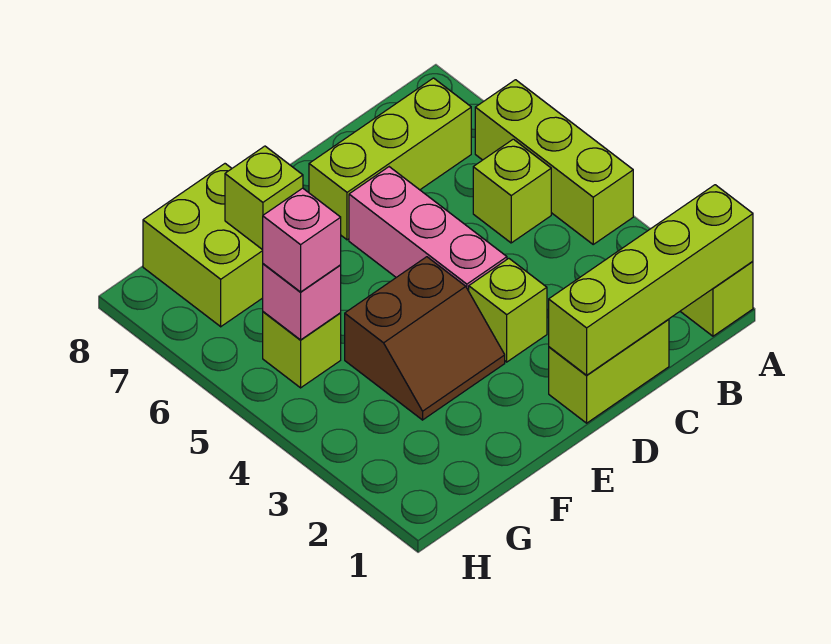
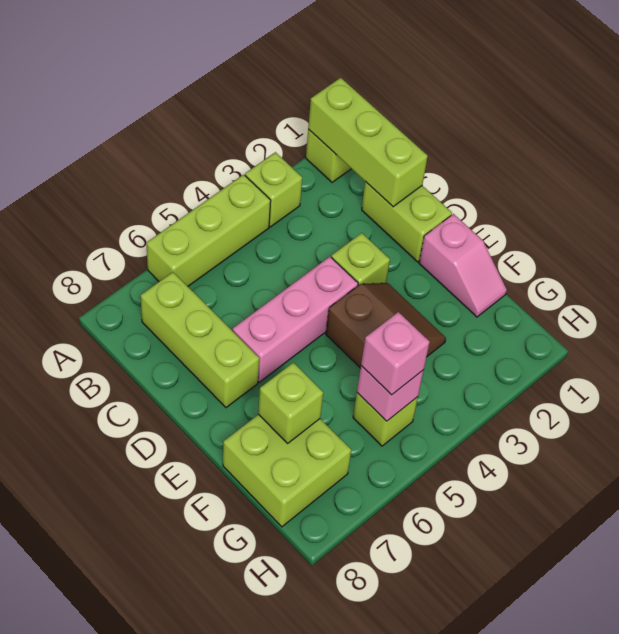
lime 1x4 brick [549,185,753,375] -> lime 1x3 brick [308,78,428,207]
lime 1x1 brick [473,139,551,243] -> lime 1x1 brick moved to [245,152,302,227]
none -> pink 1x2 slope [419,214,507,317]

